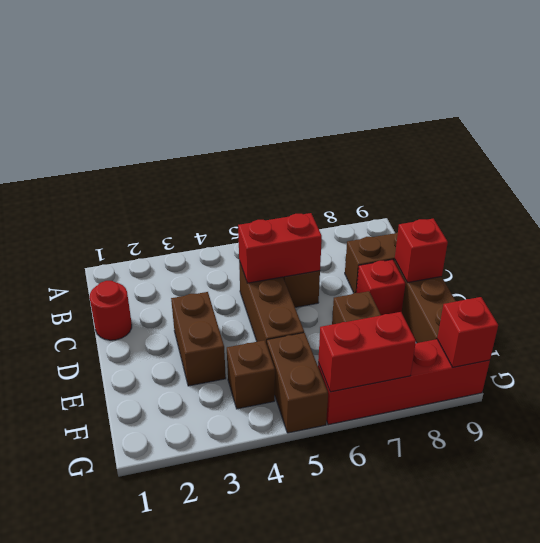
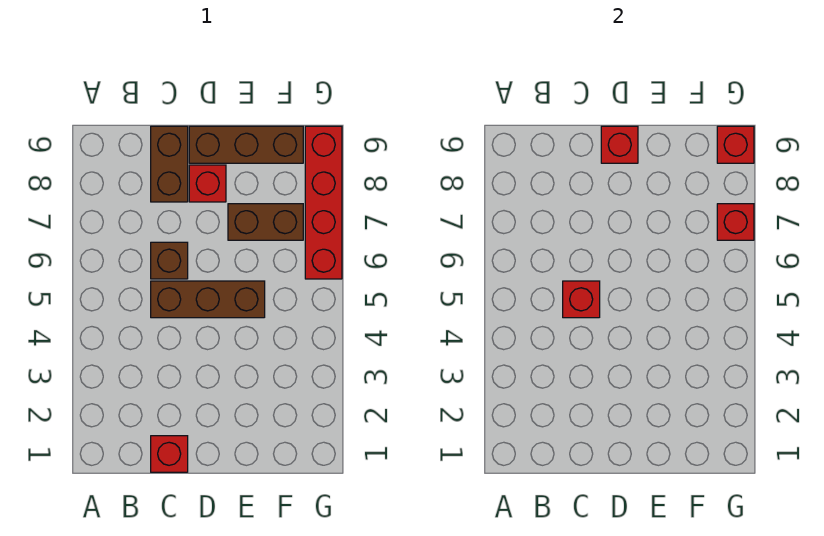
red 1x1 round brick [90,281,132,340] -> red 1x1 brick [151,436,188,472]
red 1x2 brick [238,213,322,283] -> red 1x1 brick [563,281,600,318]
brown 1x2 brick [171,292,226,386] -> none
brown 1x1 brick [227,340,275,409] -> none
brown 1x2 brick [267,333,328,433] -> none
red 1x2 brick [318,312,416,392] -> red 1x1 brick [717,204,754,240]

